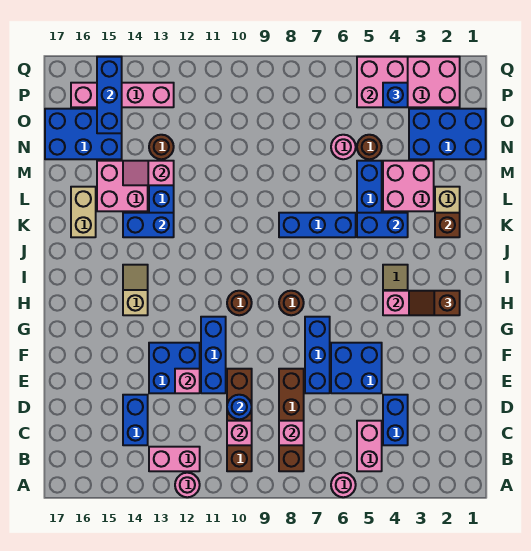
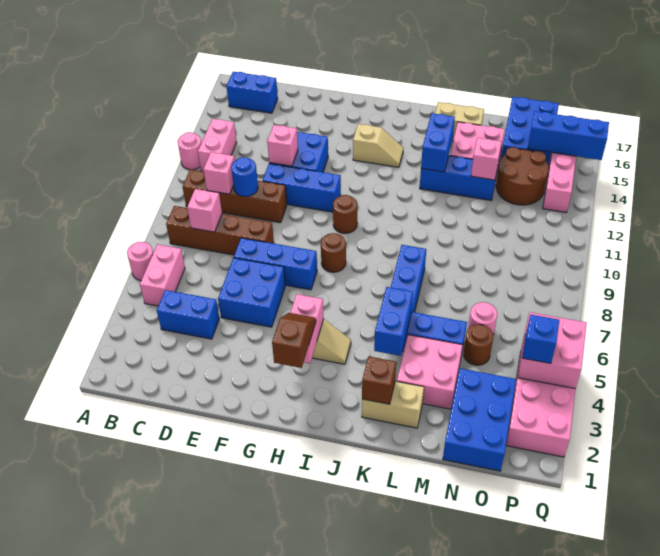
pink 1x2 brick [357,421,382,471] -> pink 1x2 brick turned to [140,244,185,306]
blue 1x2 brick [123,395,148,445] -> blue 1x2 brick moved to [227,72,278,113]
brown 1x1 round brick [149,135,174,159] -> brown 2x2 round brick [496,147,549,205]

